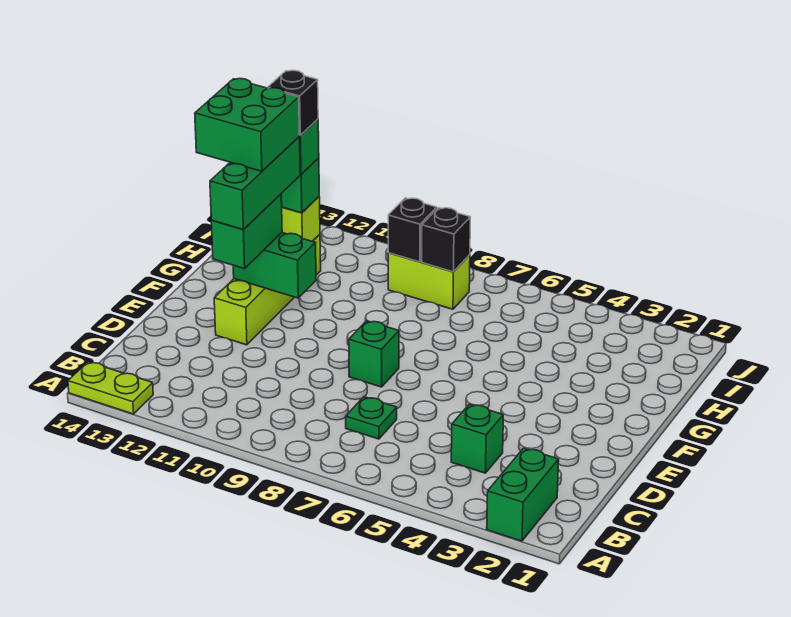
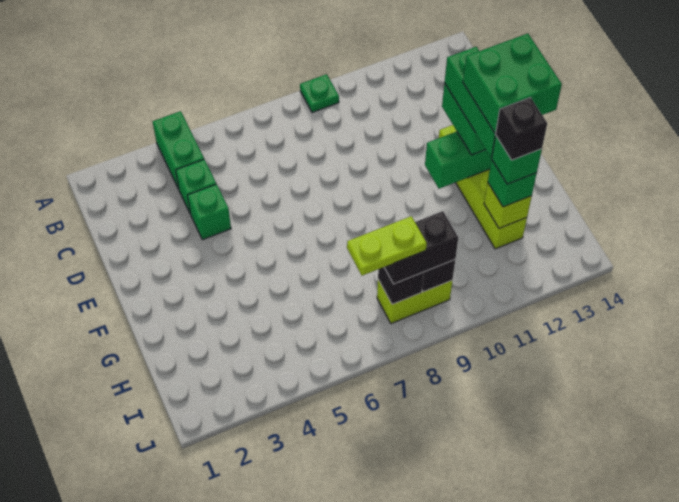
green 1x2 brick [487,448,559,541] -> green 1x2 brick moved to [153,111,204,189]
lime 1x2 plate [68,362,153,414] -> lime 1x2 plate moved to [347,216,427,276]
green 1x1 plate [346,397,397,439] -> green 1x1 plate moved to [300,74,339,112]
green 1x1 brick [349,321,399,387] -> green 1x1 brick moved to [188,184,231,240]
none -> black 1x2 brick [384,211,458,284]

